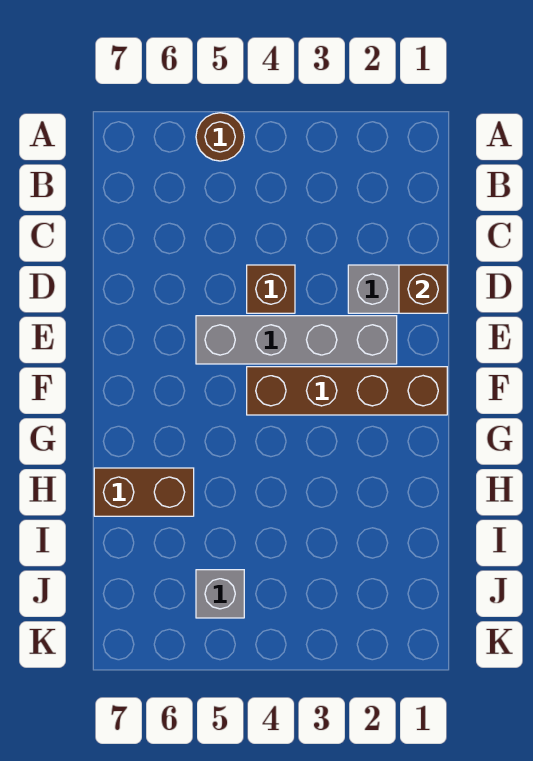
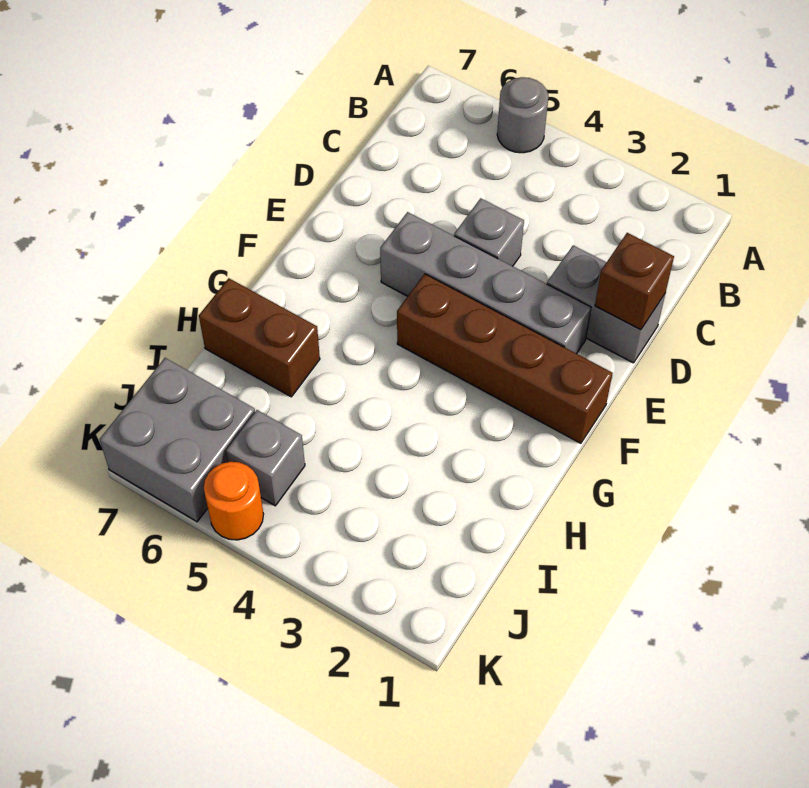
brown 1x1 round brick [196,113,244,161] -> grey 1x1 round brick [497,77,548,153]
brown 1x1 brick [247,265,295,313] -> grey 1x1 brick [454,198,524,266]
none -> grey 2x2 brick [100,358,255,522]
none -> orange 1x1 round brick [204,462,264,540]

